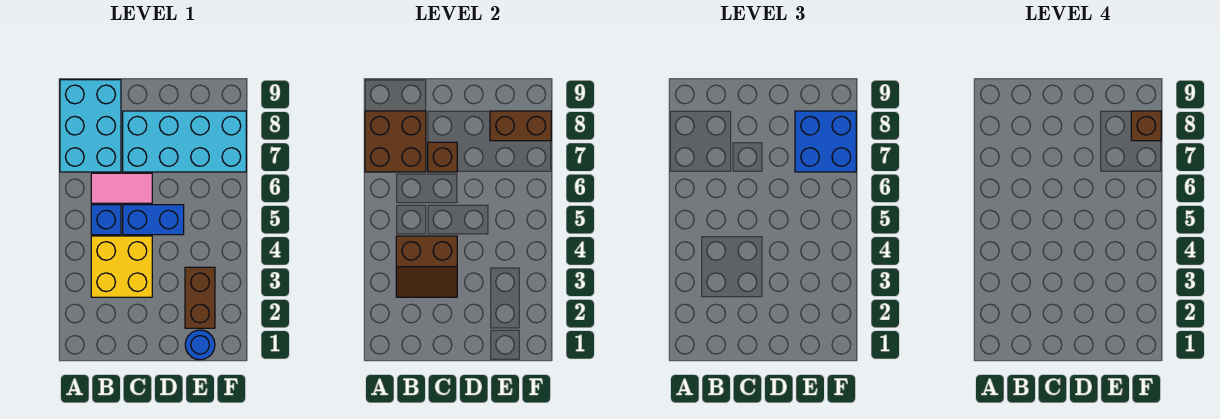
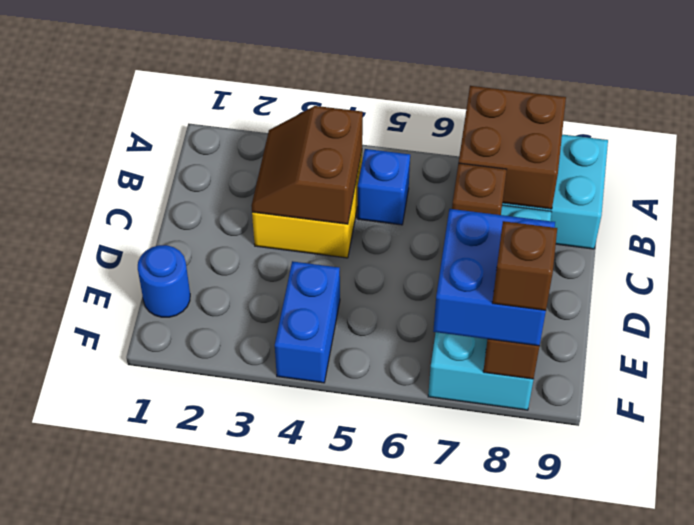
pink 1x2 tile [91,173,152,203] -> none
blue 1x2 brick [123,205,184,235] -> blue 1x2 brick moved to [275,261,340,383]
brown 1x2 brick [185,267,215,328] -> none

